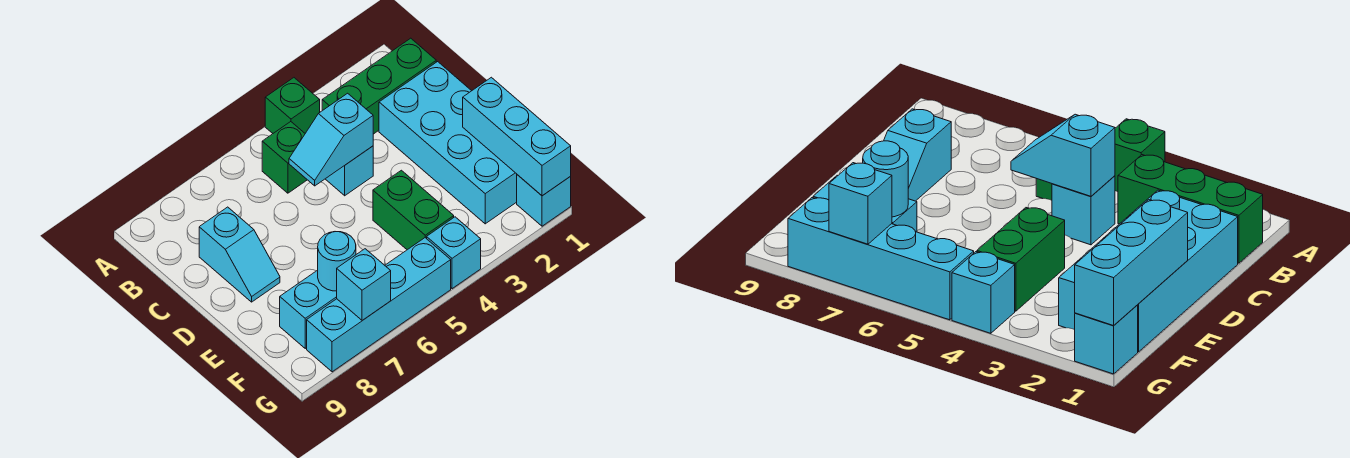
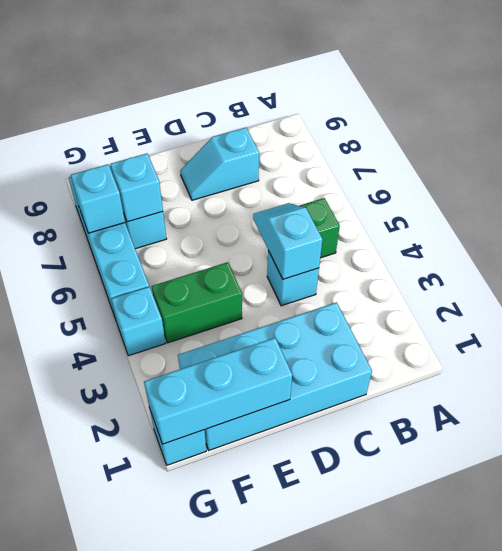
green 1x1 brick [265,78,320,133] -> none
green 1x3 brick [322,38,436,134] -> none
cyan 1x1 round brick [318,232,356,291] -> cyan 1x1 brick [111,154,163,222]

